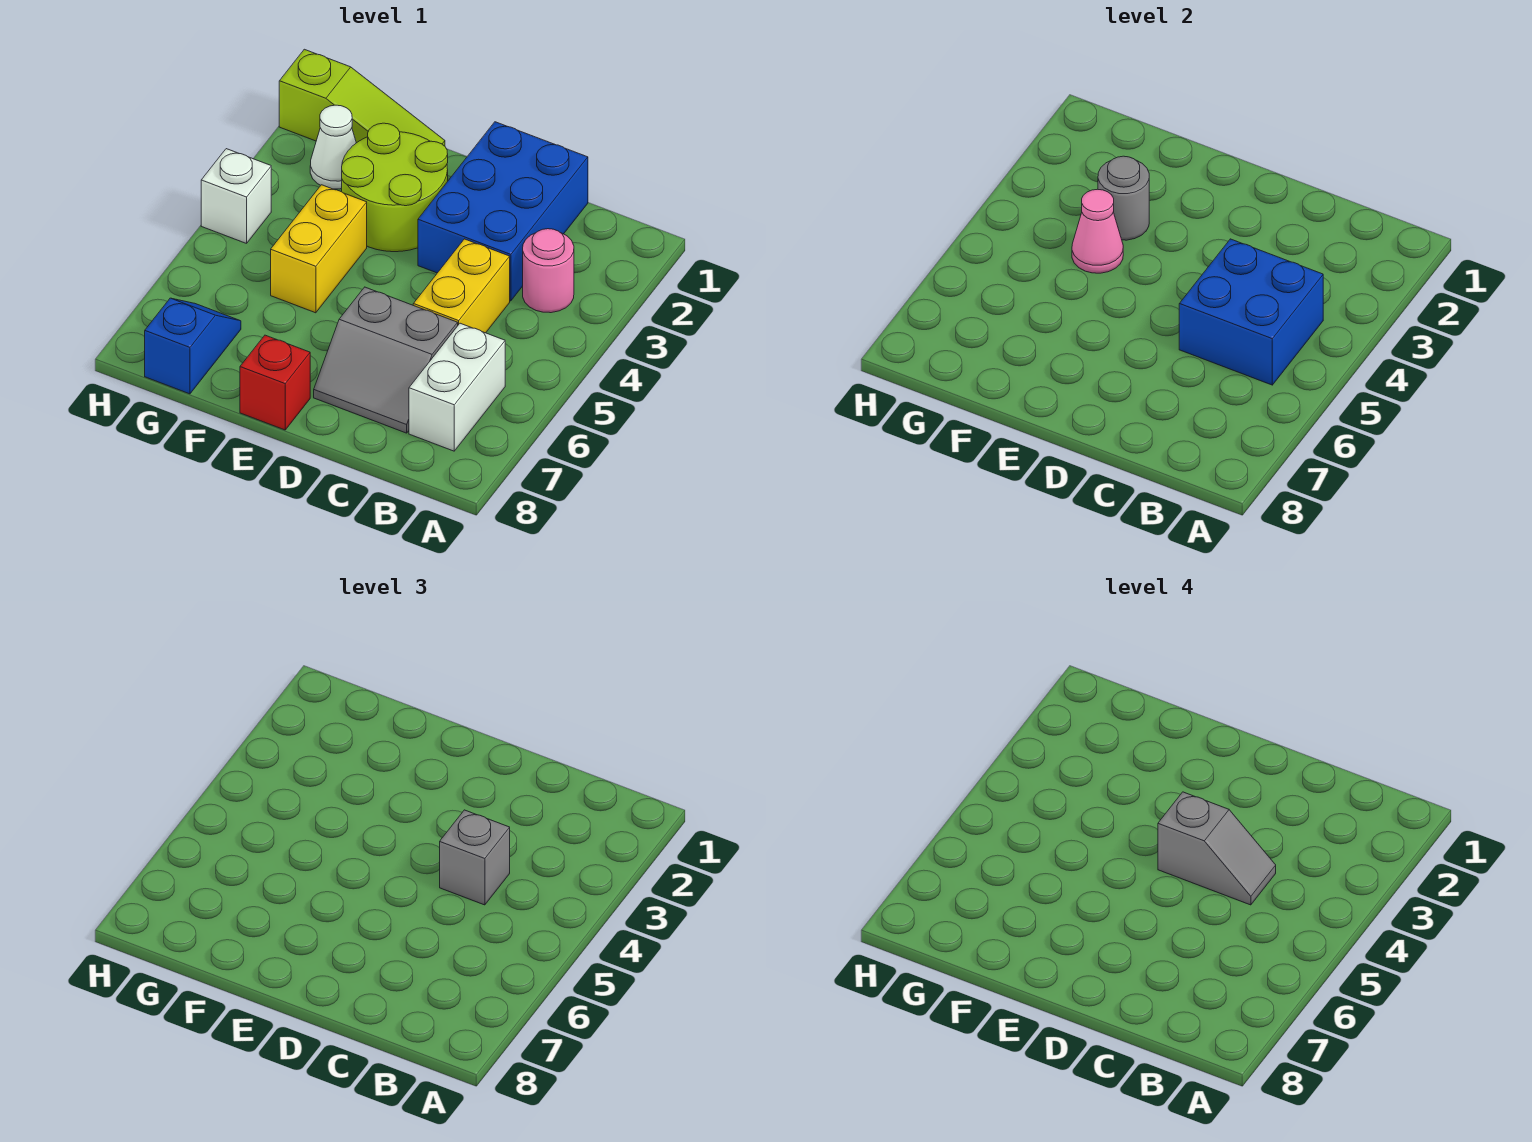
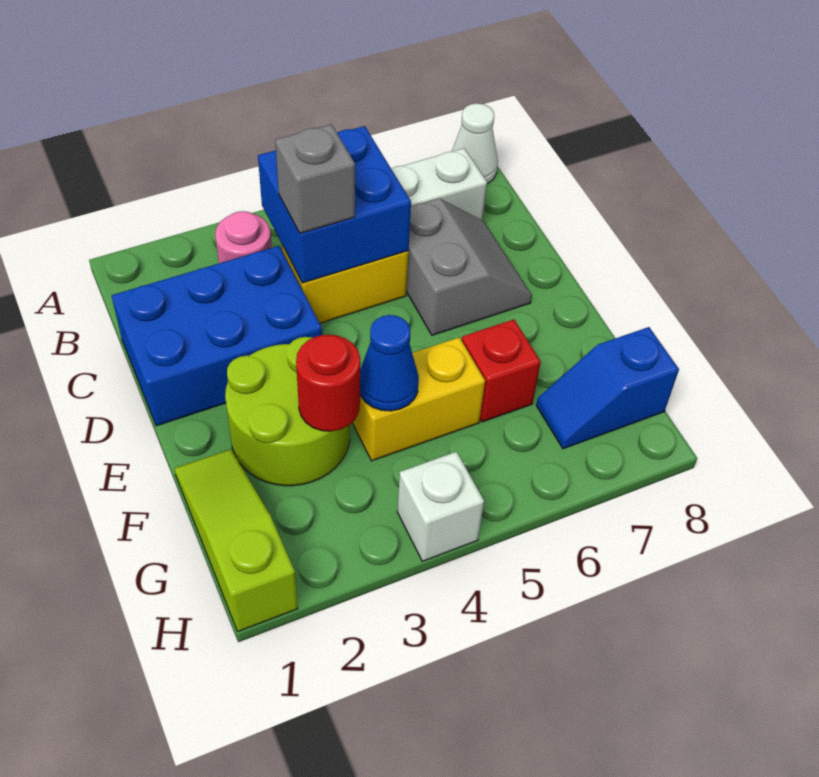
grey 1x2 slope [1158,792,1276,905] -> none
red 1x1 brick [240,335,310,430] -> red 1x1 brick moved to [462,319,541,422]
grey 1x1 round brick [1098,156,1149,240] -> red 1x1 round brick [296,335,360,431]
pink 1x1 cone [1072,189,1123,273] -> blue 1x1 cone [360,315,419,411]
white 1x1 cone [310,105,356,189] -> white 1x1 cone moved to [452,103,498,183]

